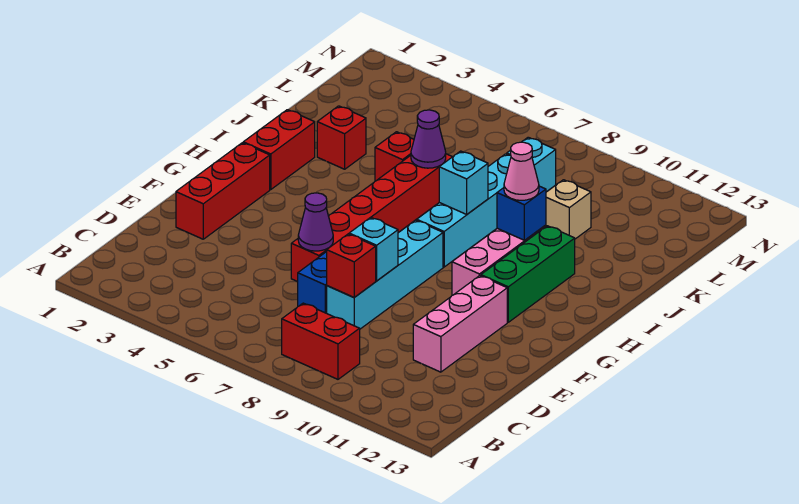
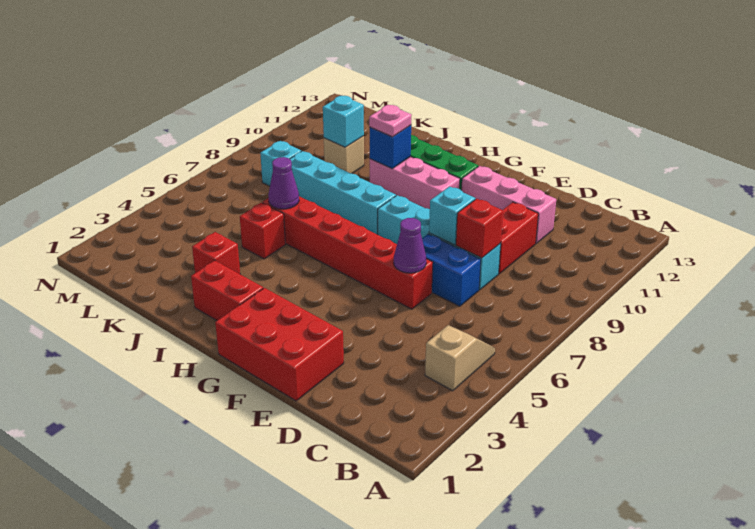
none -> tan 1x2 slope [425,325,495,391]
red 1x2 brick [282,303,360,379] -> red 1x2 brick moved to [498,202,538,274]
red 1x3 brick [176,143,270,239] -> red 2x3 brick [215,288,344,401]
cyan 1x1 brick [439,151,488,214] -> cyan 1x1 brick moved to [323,96,364,147]
pink 1x1 cone [504,142,539,200] -> pink 1x1 plate [369,105,411,137]

